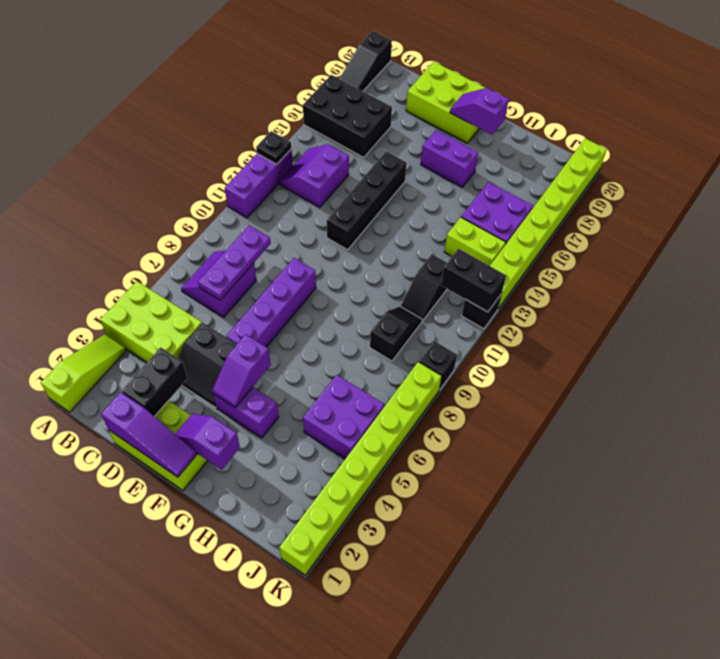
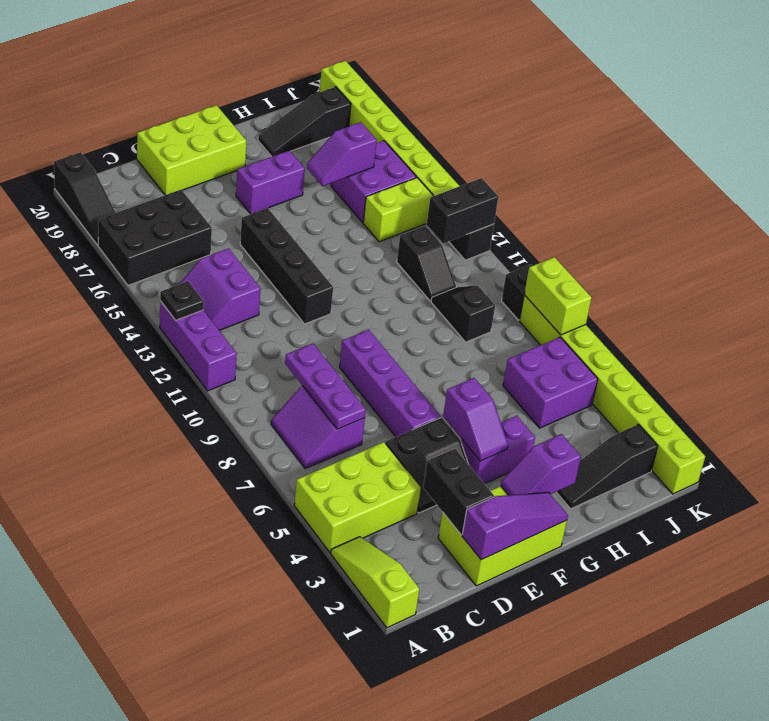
purple 1x2 slope [450,88,509,134] -> purple 1x2 slope moved to [307,122,377,186]
none -> black 1x3 slope [557,424,658,509]
none -> black 1x3 slope [258,87,351,157]
none -> lime 1x2 brick [524,257,591,335]

